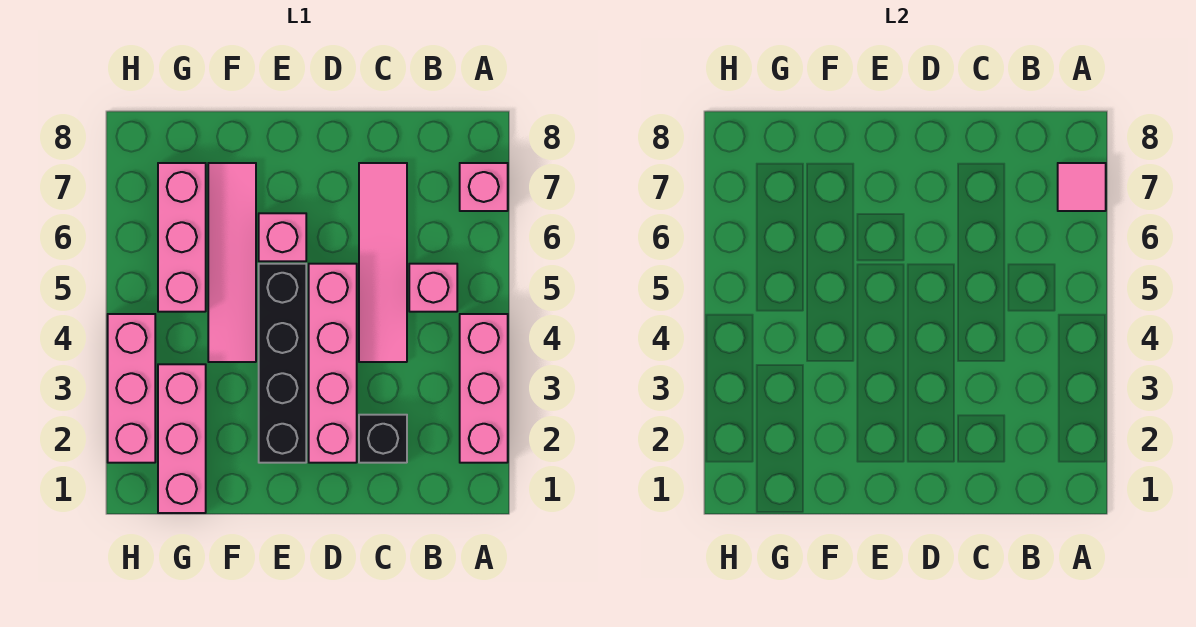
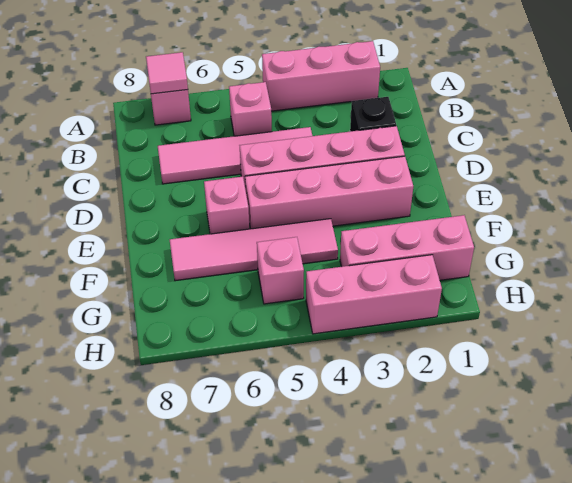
black 1x4 brick [259,264,306,463] -> pink 1x4 brick [245,156,413,229]
pink 1x3 brick [158,163,206,312] -> pink 1x1 brick [257,237,304,304]

